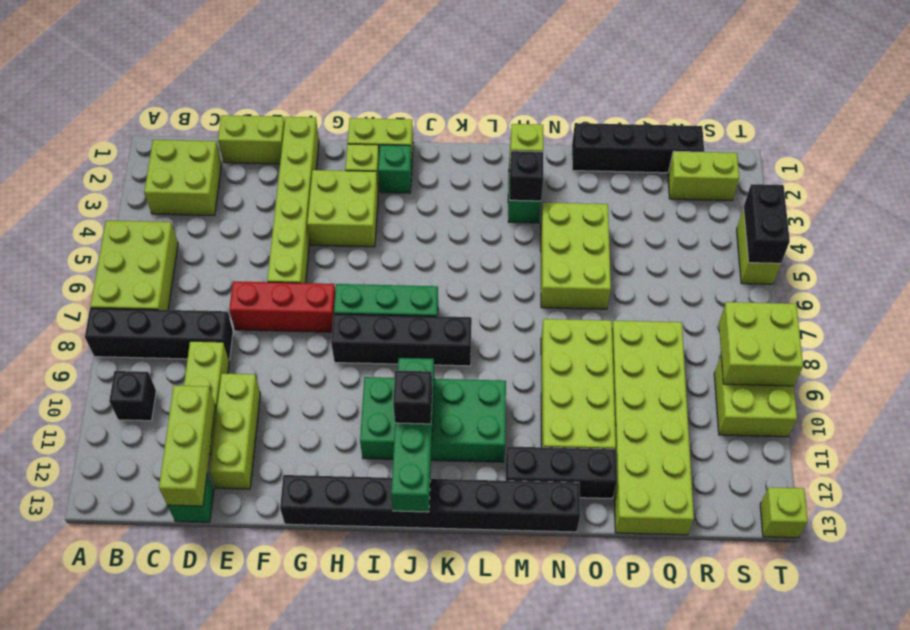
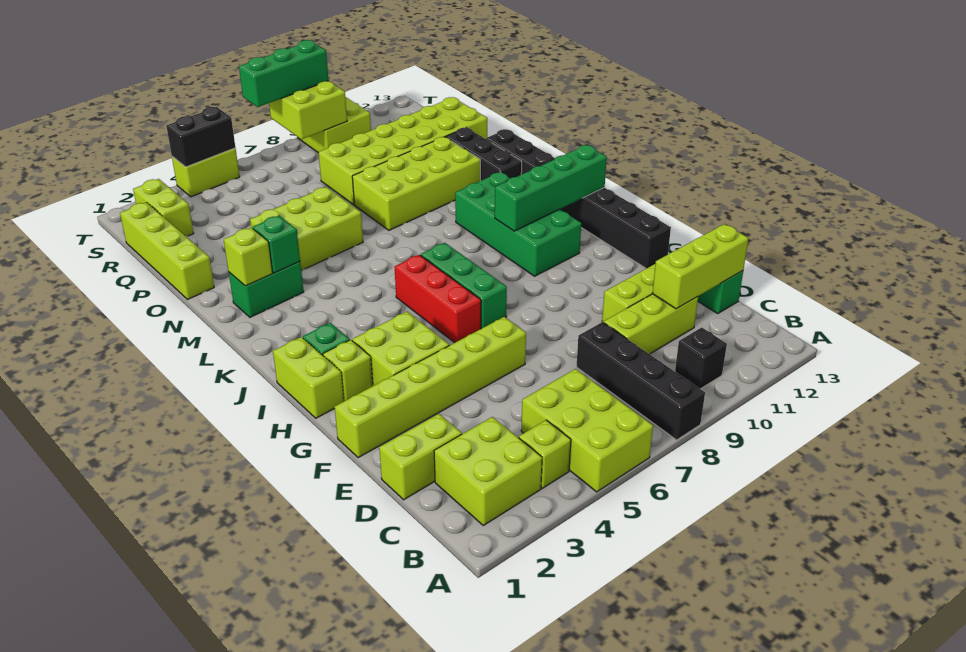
lime 2x3 brick [90,221,178,310] -> lime 2x3 brick turned to [521,369,653,492]
lime 1x2 brick [218,115,285,164] -> lime 1x2 brick turned to [379,414,462,500]
red 1x3 brick [229,281,335,332] -> red 1x3 brick moved to [395,255,481,343]
black 1x4 brick [331,314,472,366] -> none
black 1x1 brick [393,371,432,424] -> none
black 1x1 brick [510,151,543,201] -> green 1x1 brick [253,215,300,273]
black 1x4 brick [572,123,704,173] -> lime 1x4 brick [120,202,214,300]
none -> green 1x3 brick [239,40,329,107]
lime 1x1 brick [760,487,808,538] -> lime 1x1 brick moved to [519,420,571,488]

